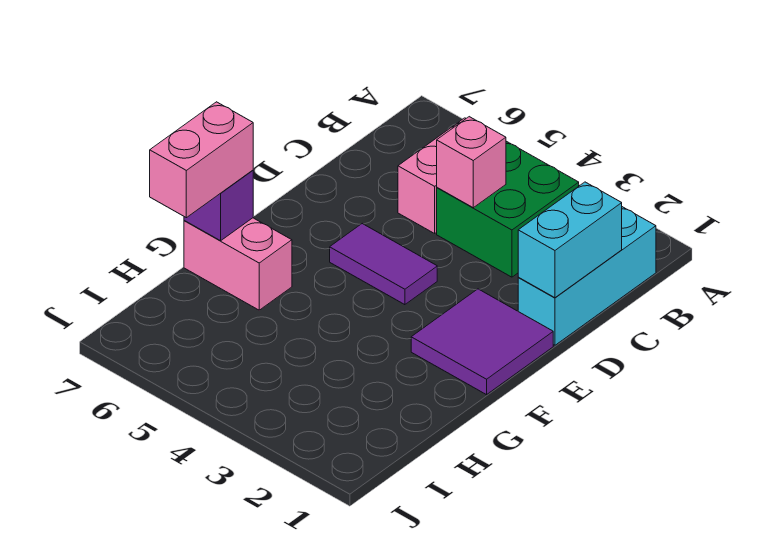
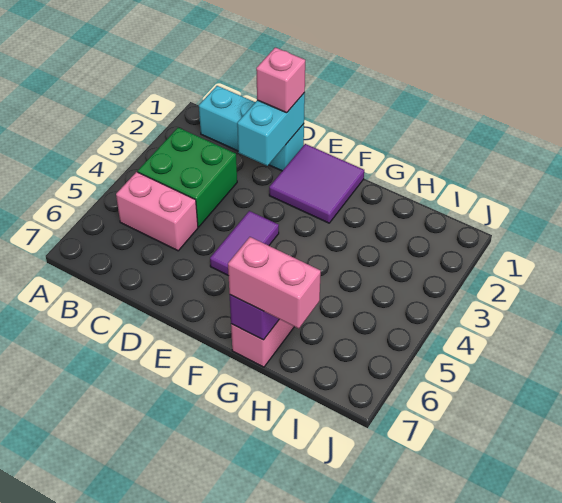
cyan 1x2 brick [518,182,622,298] -> cyan 1x2 brick turned to [237,93,305,166]
pink 1x1 brick [437,117,506,208] -> pink 1x1 brick moved to [256,47,305,113]

